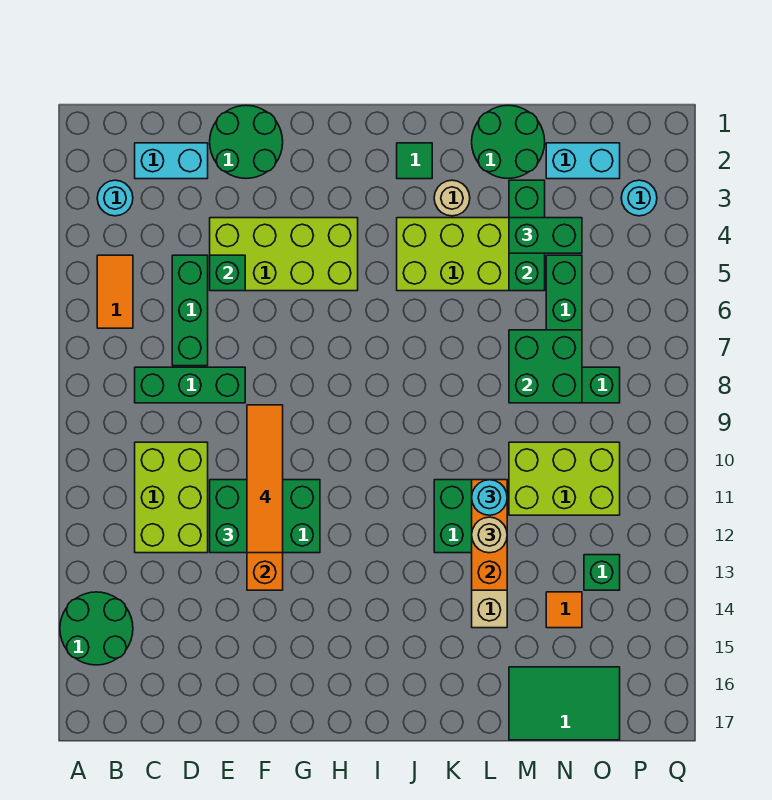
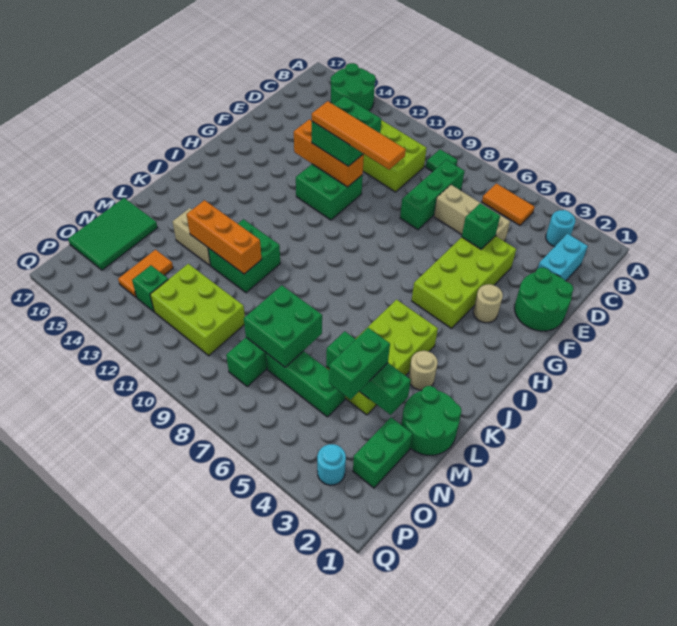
green 1x3 brick [172,255,208,366] -> tan 1x3 brick [434,185,510,241]
green 1x1 tile [397,143,432,179] -> green 1x1 tile moved to [426,149,457,172]
cyan 1x1 round brick [472,480,507,515] -> none
tan 1x1 round brick [472,517,507,553] -> tan 1x1 round brick moved to [473,284,503,323]
lime 2x3 brick [509,442,620,515] -> lime 2x3 brick turned to [150,264,245,356]
cyan 1x2 brick [546,143,620,179] -> green 1x2 brick [353,418,413,488]
orange 1x1 tile [546,592,582,628] -> orange 1x2 tile [118,250,173,298]

